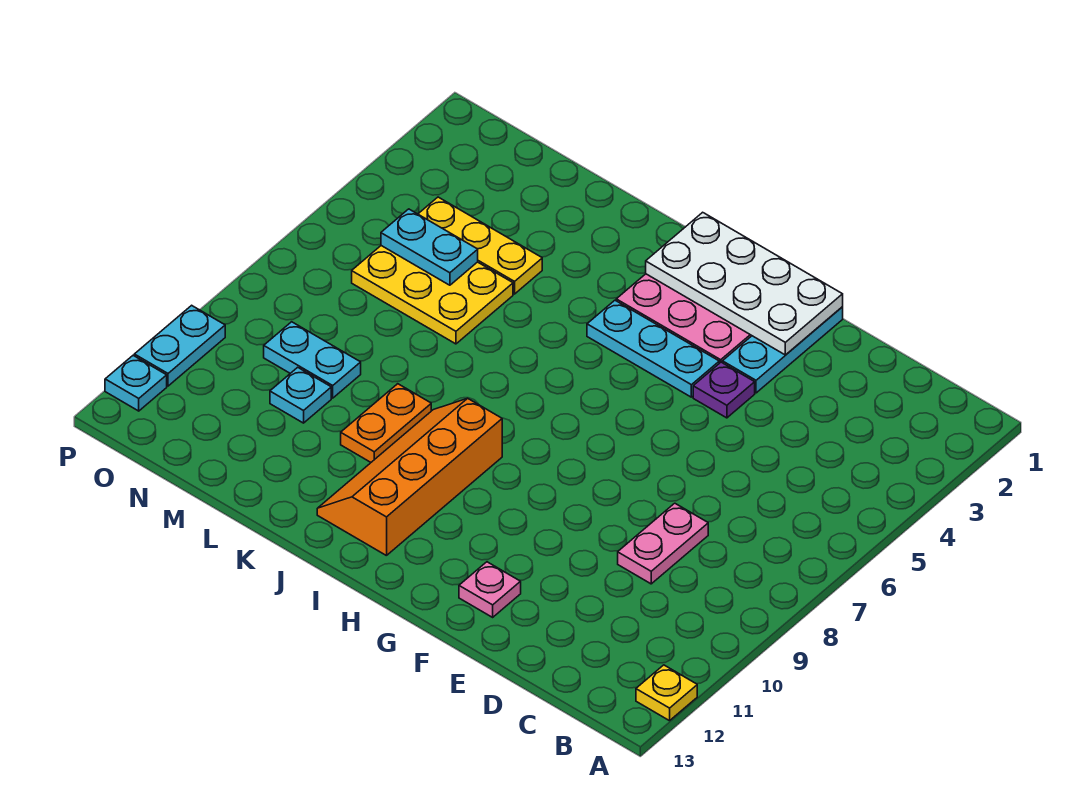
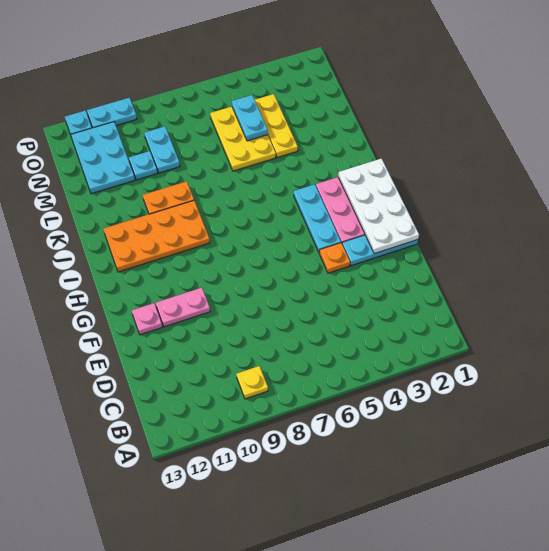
yellow 1x1 plate [636,665,697,721] -> yellow 1x1 plate moved to [236,366,268,399]
pink 1x2 plate [618,503,708,584] -> pink 1x2 plate moved to [156,288,210,327]
purple 1x1 plate [693,362,755,418] -> orange 1x1 plate [319,243,350,273]
orange 2x4 slope [317,398,502,556] -> orange 2x4 plate [103,200,210,272]
none -> cyan 2x3 plate [71,122,135,194]

